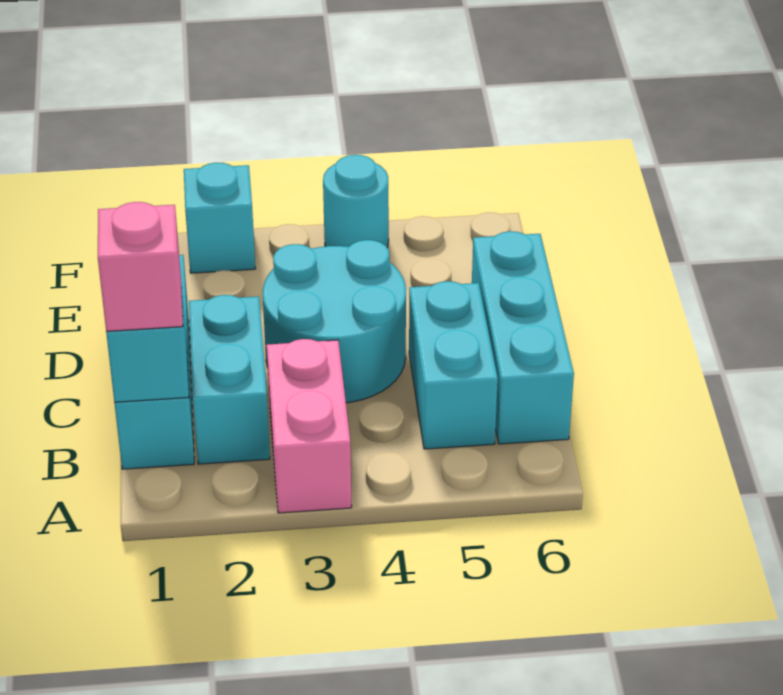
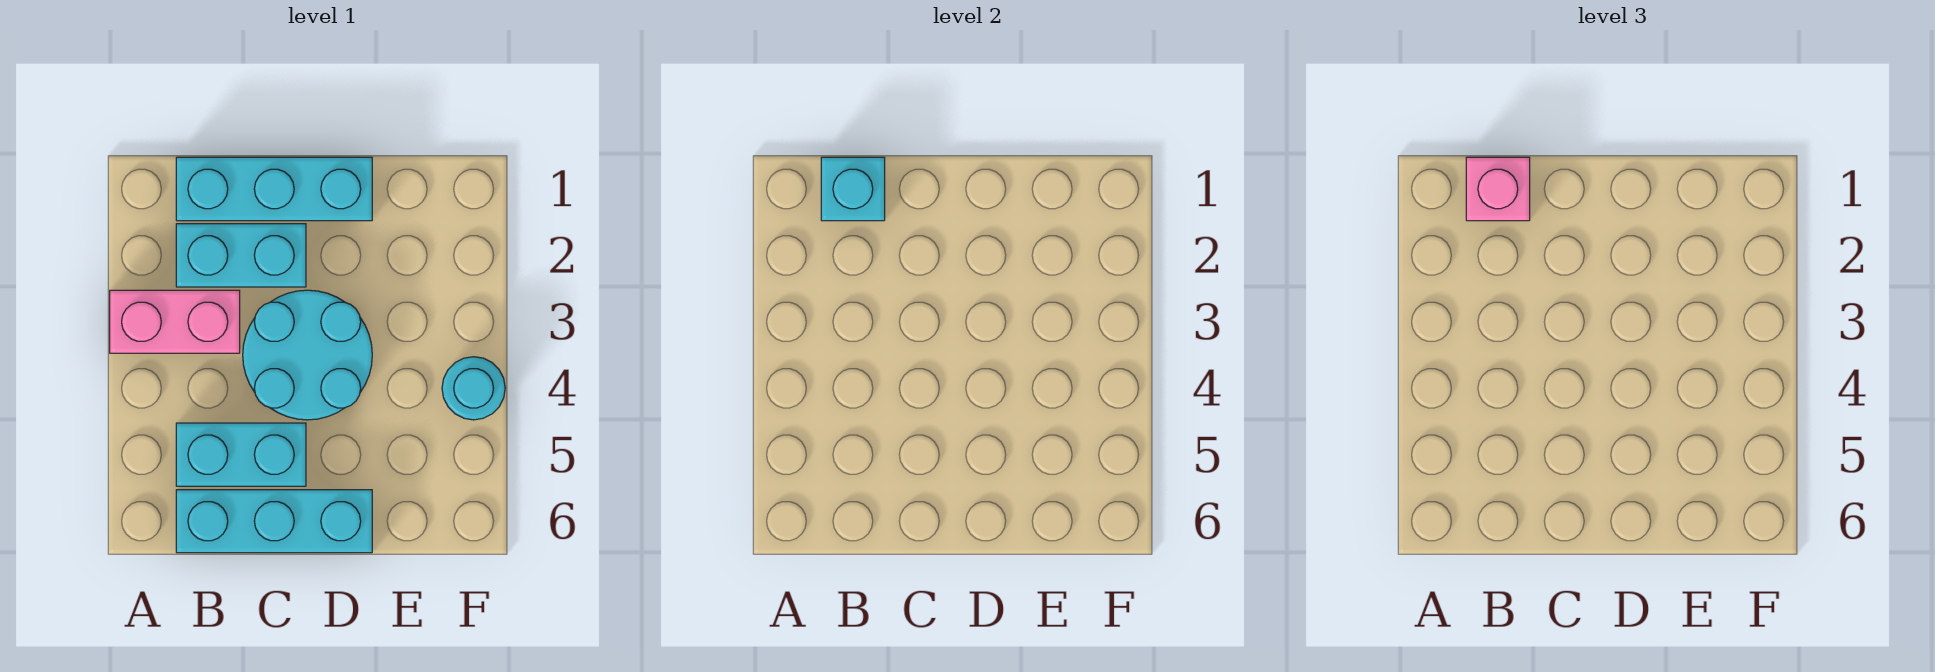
cyan 1x1 brick [184,163,256,273] -> none

